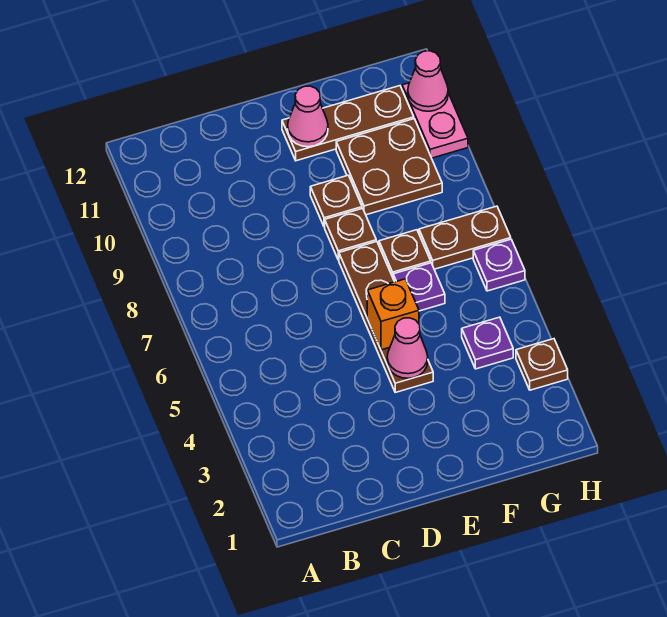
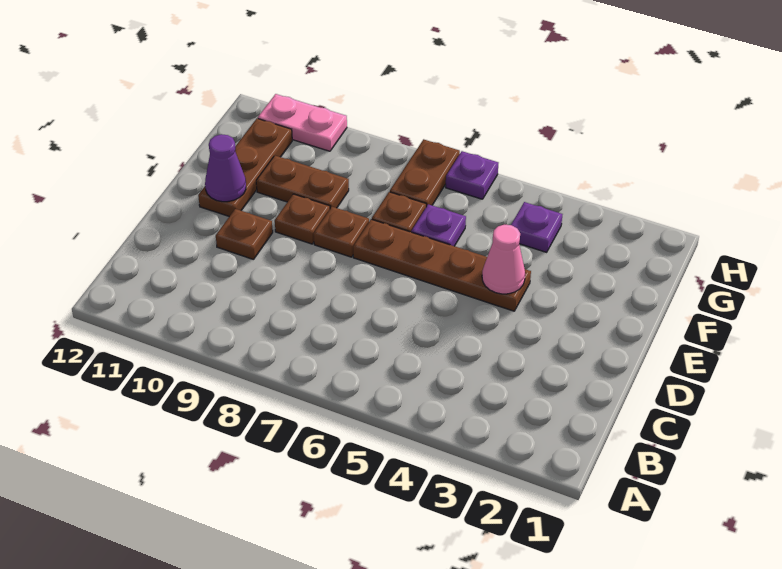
orange 1x1 brick [367,279,419,350] -> none
pink 1x1 cone [288,86,328,147] -> purple 1x1 cone [205,134,246,202]
brown 2x2 plate [336,119,442,215] -> brown 1x2 plate [256,156,349,208]
brown 1x1 plate [516,339,568,390] -> brown 1x1 plate moved to [216,209,273,260]
pink 1x1 cone [408,51,448,111] -> none

